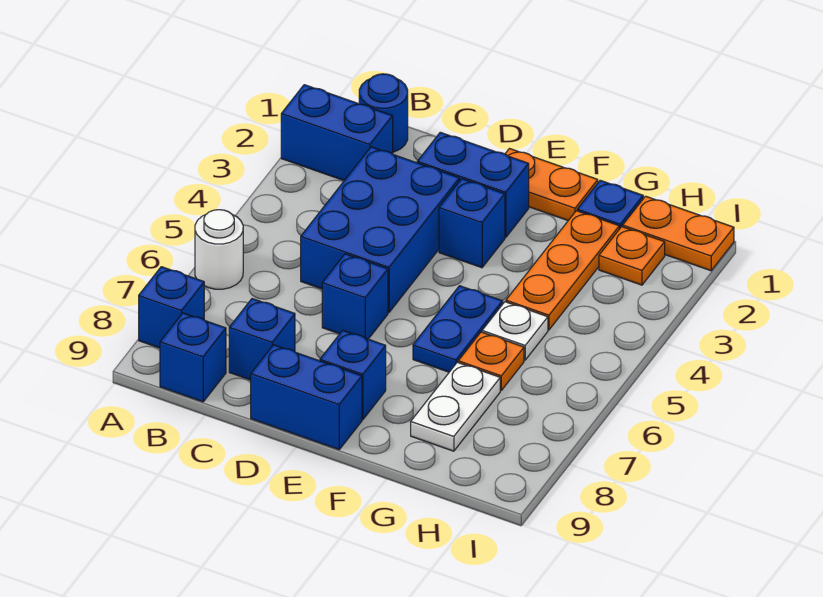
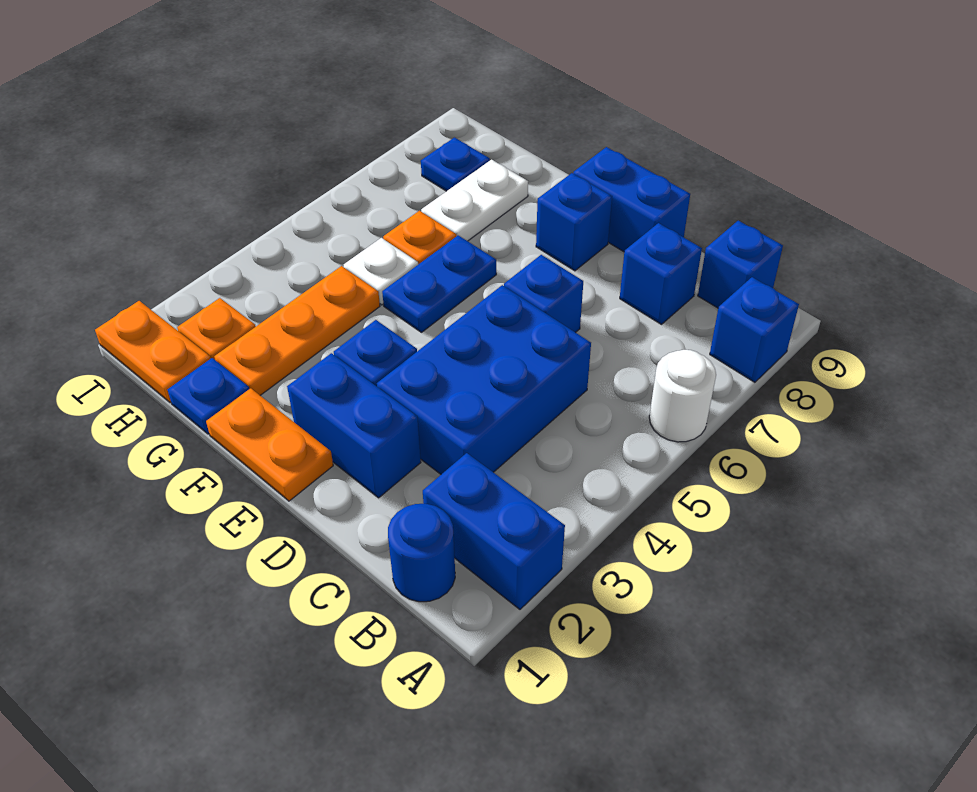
none -> blue 1x1 plate [421,138,490,191]

